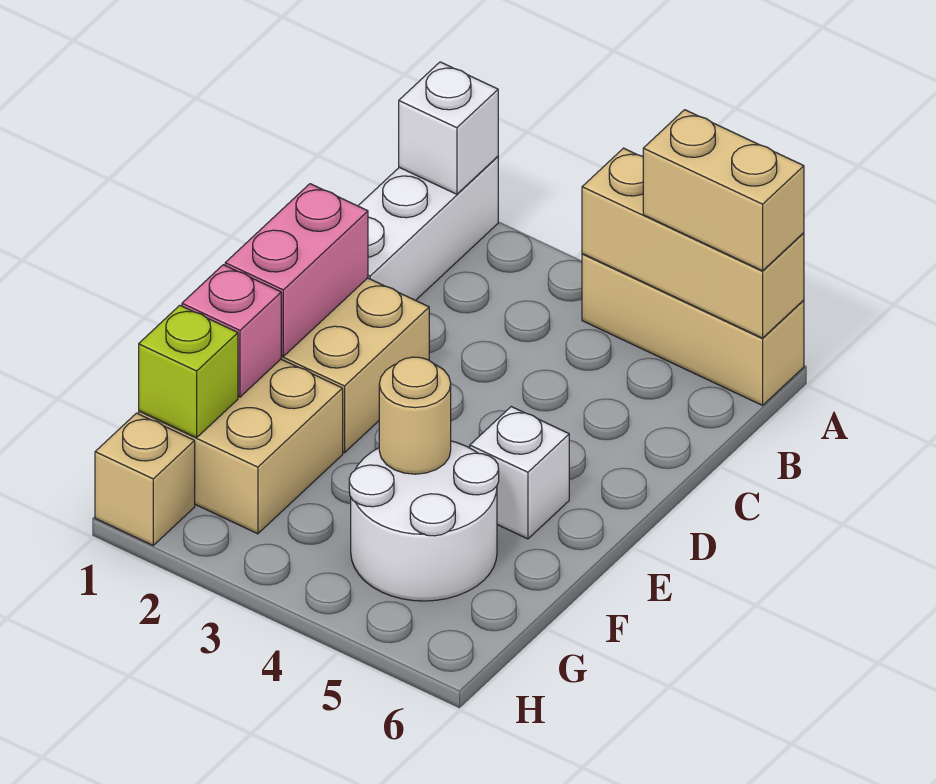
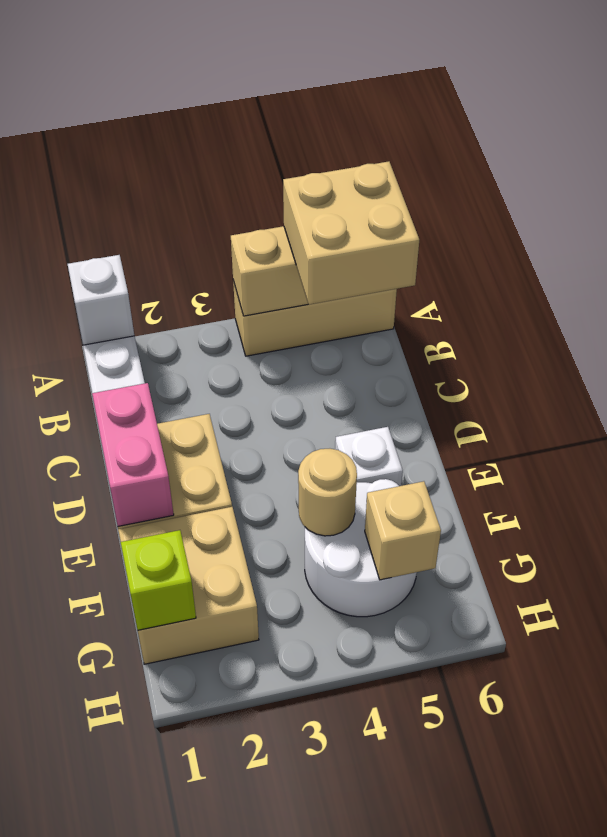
tan 1x2 brick [643,110,804,271] -> tan 2x2 brick [283,161,419,305]
pink 1x1 brick [182,265,281,397] -> none
tan 1x1 brick [95,413,195,545] -> tan 1x1 brick moved to [365,481,441,580]

